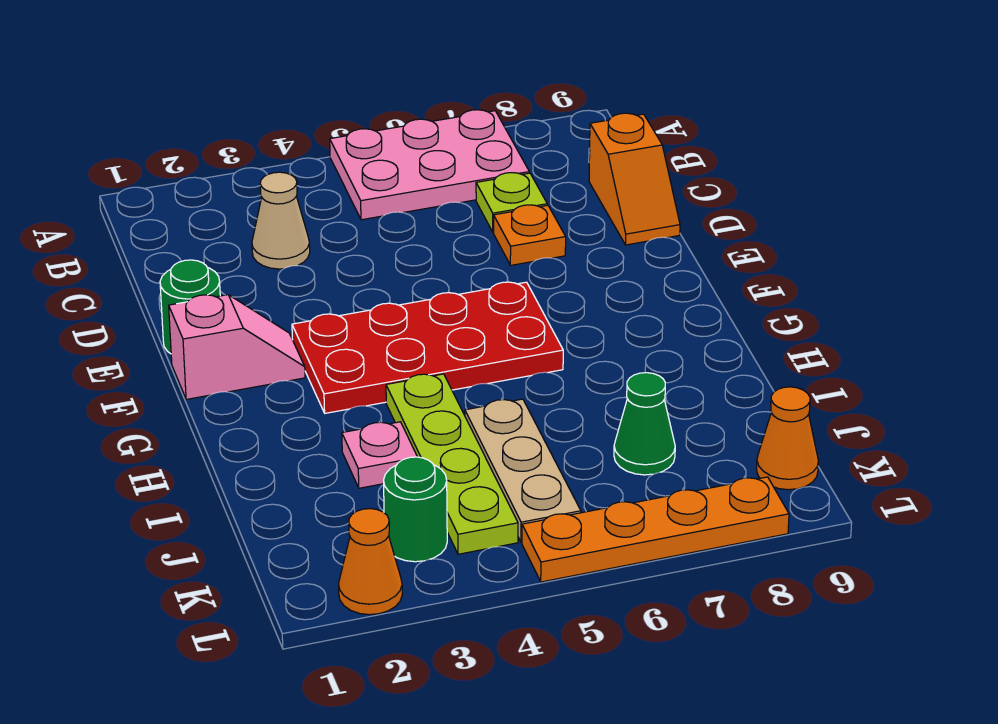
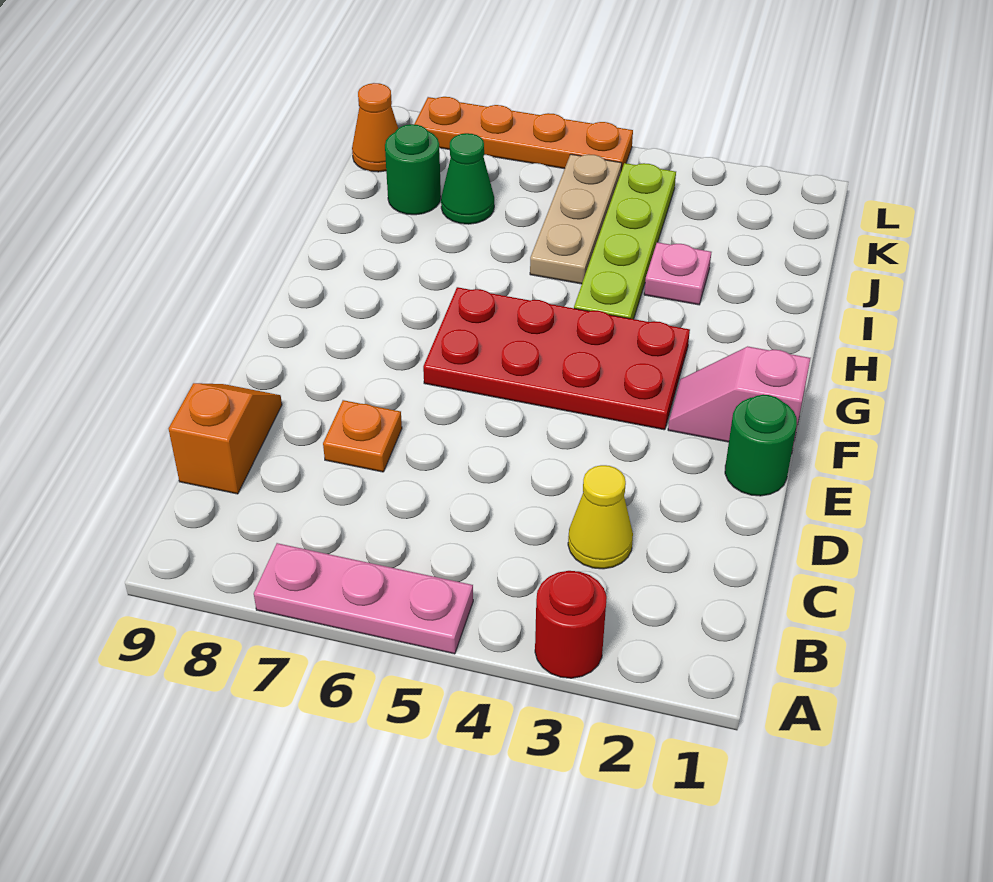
none -> red 1x1 round brick [535,571,607,678]
pink 2x3 plate [330,110,529,220] -> pink 1x3 plate [254,543,473,654]
tan 1x1 cone [252,172,310,269] -> yellow 1x1 cone [568,465,633,569]
lime 1x1 plate [476,173,547,232] -> none
green 1x1 round brick [384,457,447,562] -> green 1x1 round brick moved to [385,124,441,215]
orange 1x1 cone [339,509,402,615] -> none

